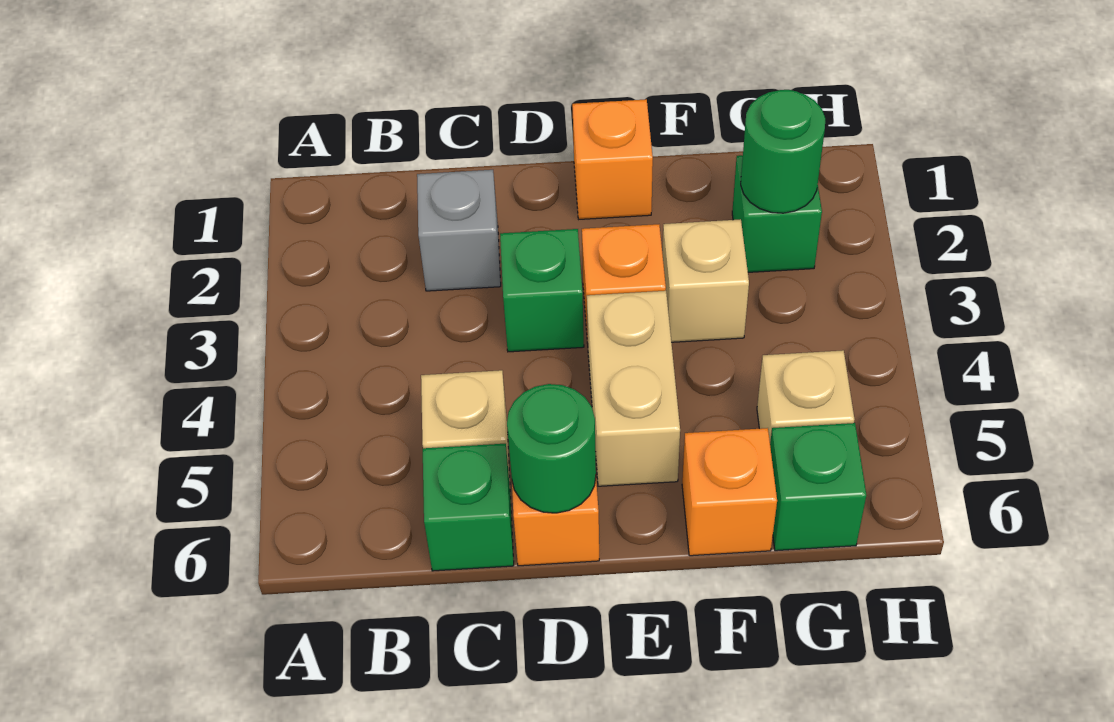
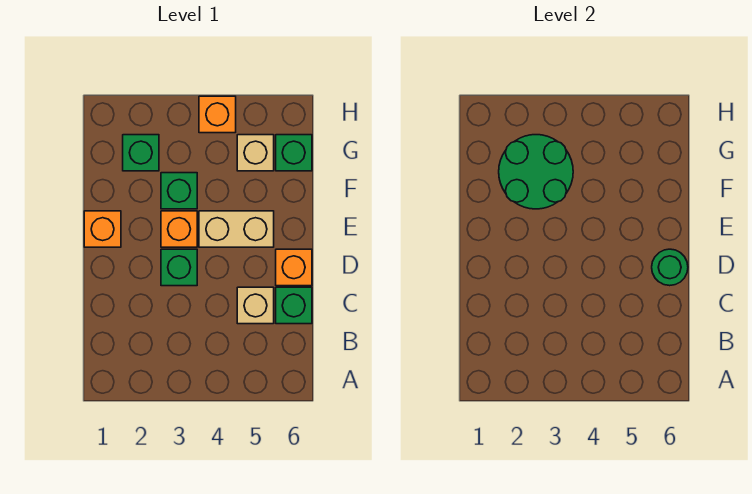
grey 1x1 brick [417,170,501,291] -> none
tan 1x1 brick [662,219,749,342] -> green 1x1 brick [161,173,197,209]
orange 1x1 brick [682,428,777,556] -> orange 1x1 brick moved to [199,96,236,133]
green 1x1 round brick [741,90,825,213] -> green 2x2 round brick [499,135,573,209]

